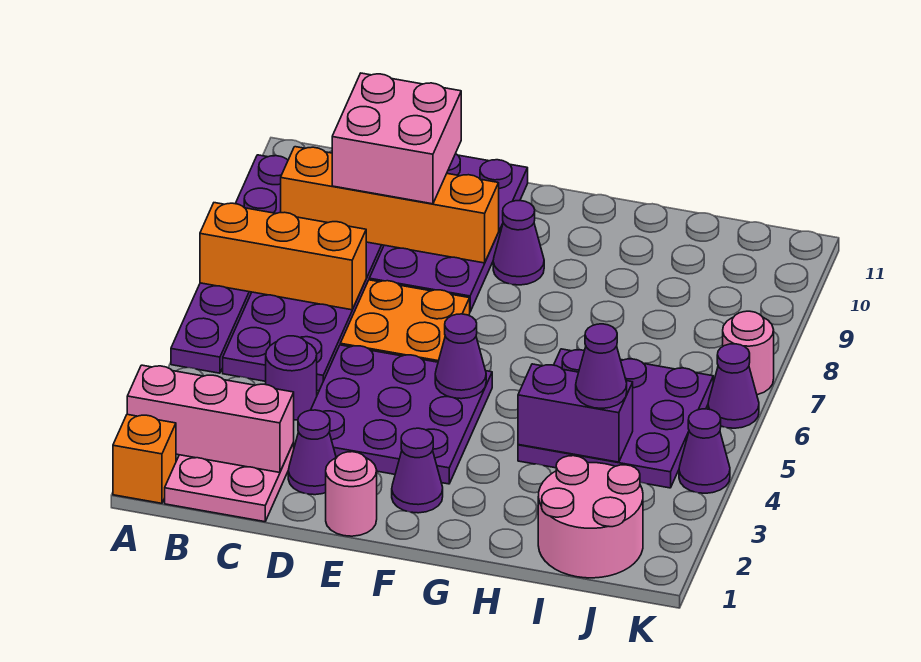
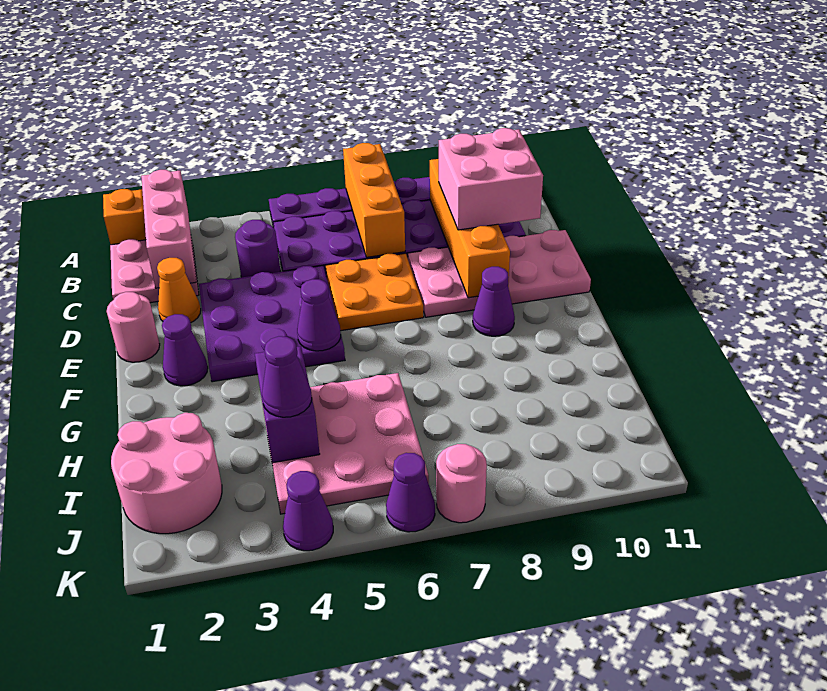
purple 1x1 cone [288,410,336,495] -> orange 1x1 cone [157,258,201,322]
purple 2x4 plate [369,154,528,311] -> pink 2x4 plate [408,230,591,317]
purple 3x3 plate [518,349,713,488] -> pink 3x3 plate [272,373,429,514]

